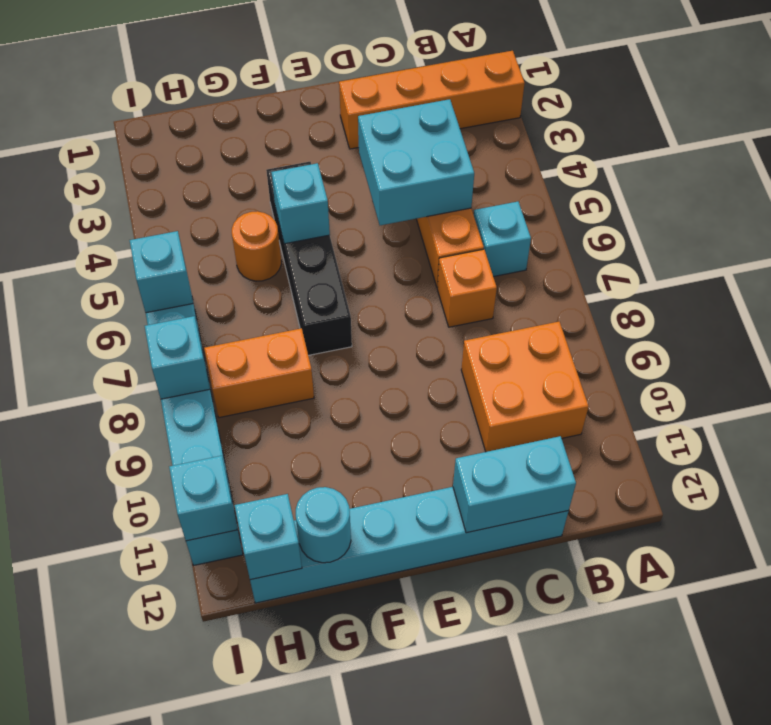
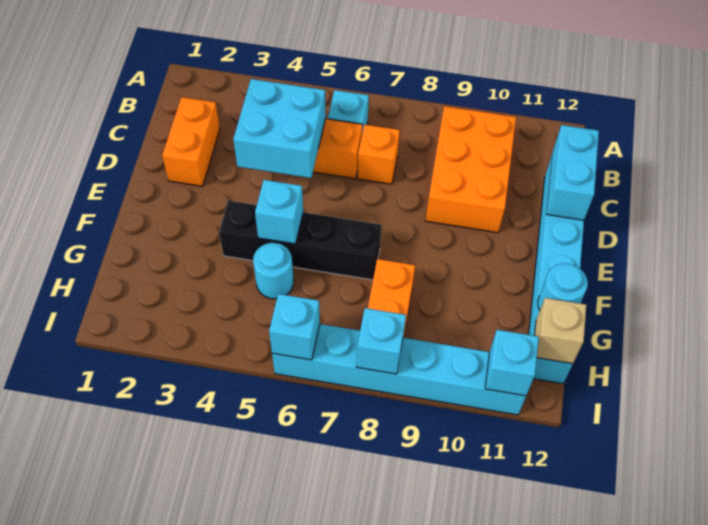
orange 1x4 brick [339,51,525,149] -> orange 1x2 brick [162,97,220,186]
orange 2x2 brick [461,322,589,452] -> orange 2x3 brick [425,106,516,233]
orange 1x1 round brick [232,211,281,281] -> cyan 1x1 round brick [253,243,294,299]
cyan 1x1 brick [235,494,302,580] -> tan 1x1 brick [534,298,586,364]

